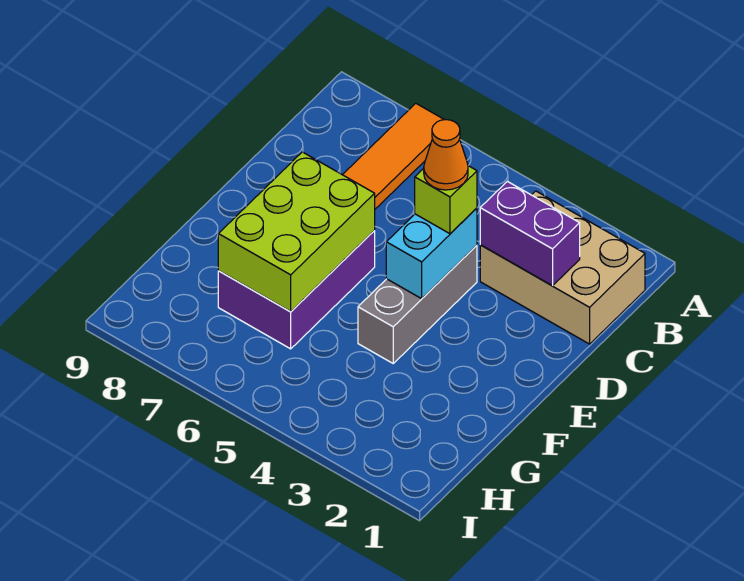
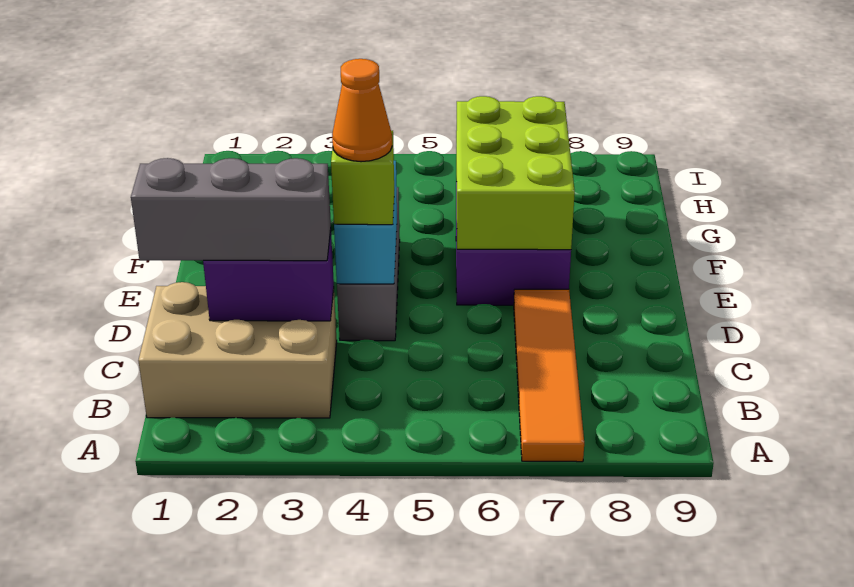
none -> grey 1x3 brick [131,158,331,261]

